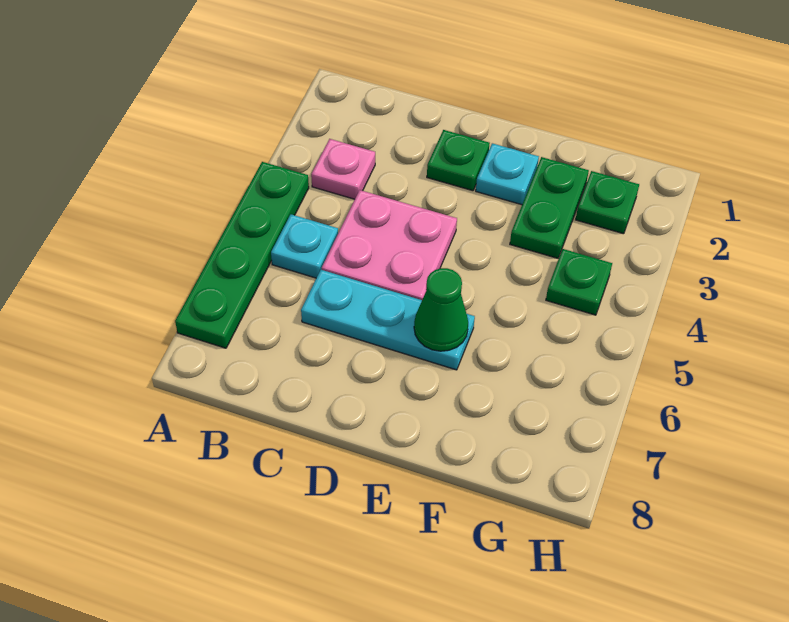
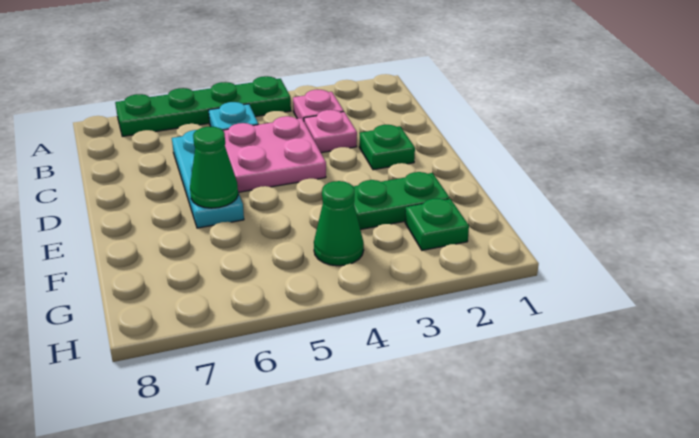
none -> pink 1x1 plate [304,110,357,153]
cyan 1x1 plate [476,143,539,205] -> none
green 1x1 plate [546,249,612,315] -> green 1x1 cone [314,181,364,266]

